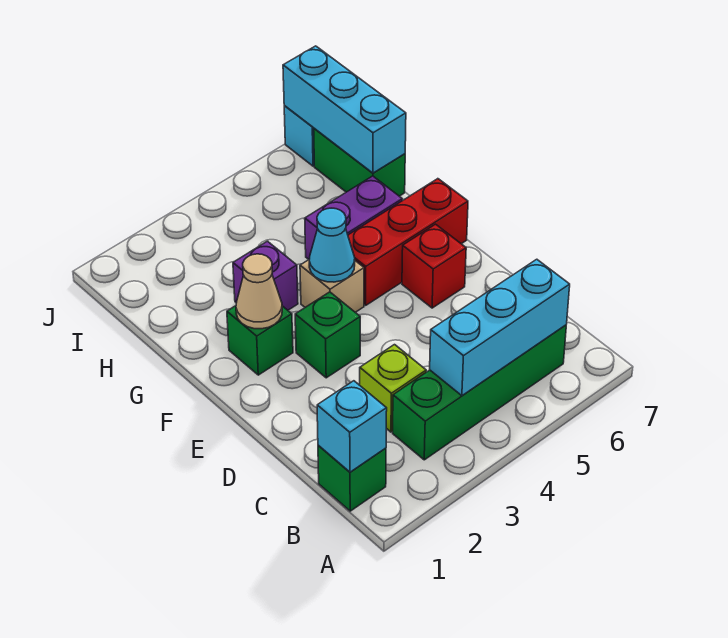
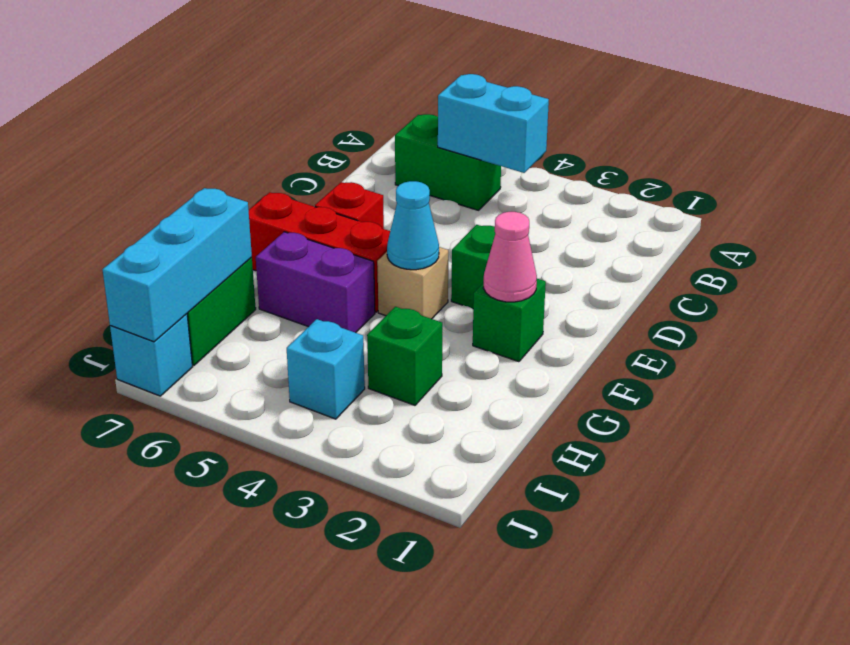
green 1x1 brick [318,445,386,511] -> green 1x1 brick moved to [367,307,442,405]
cyan 1x1 brick [317,381,387,472] -> cyan 1x1 brick moved to [287,319,365,419]
green 1x4 brick [393,325,566,460] -> green 1x2 brick [395,114,501,210]
cyan 1x3 brick [430,259,570,396] -> cyan 1x2 brick [438,74,549,173]
lime 1x1 brick [360,345,426,432] -> none
tan 1x1 cone [236,254,282,329] -> pink 1x1 cone [483,212,537,302]
purple 1x1 brick [233,241,298,310] -> none

